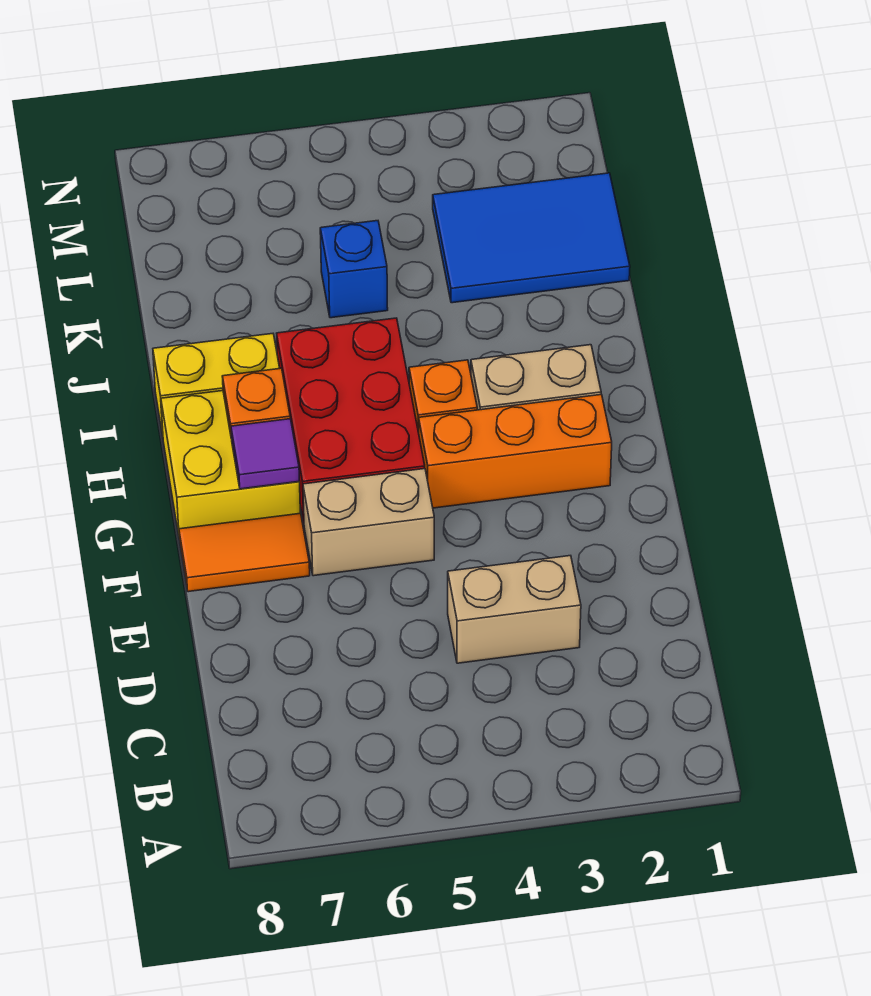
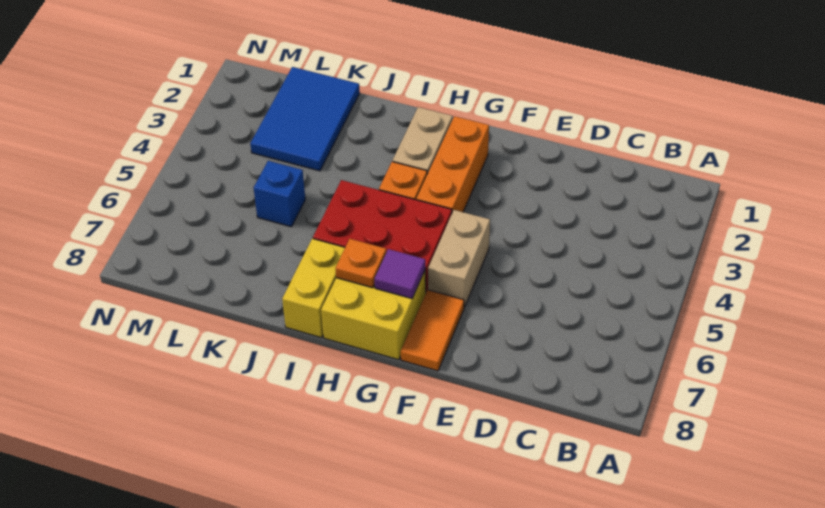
tan 1x2 brick [448,556,581,663] -> none

